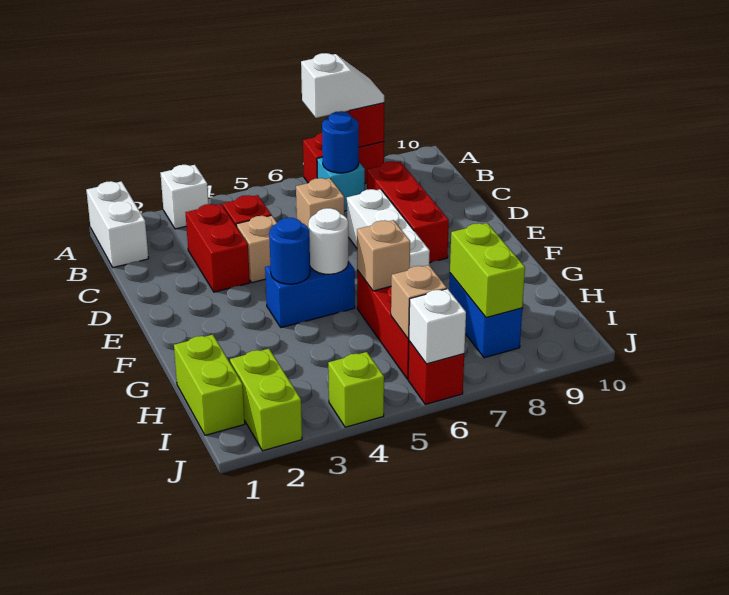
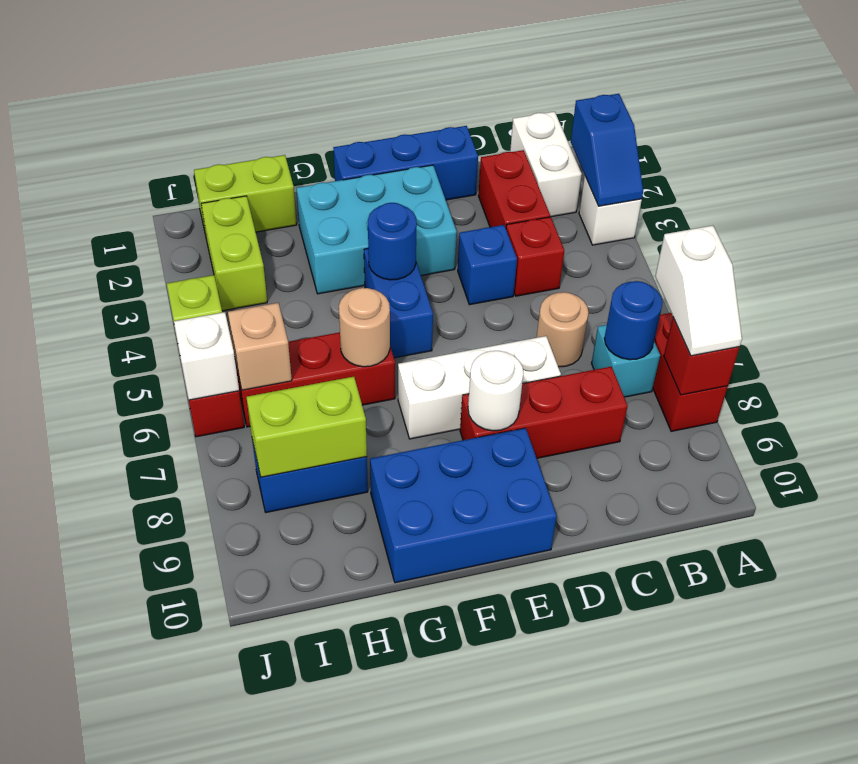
white 1x2 brick [86,181,149,268] -> white 1x2 brick turned to [510,112,582,217]
none -> blue 1x2 slope [571,94,643,206]
red 1x2 brick [186,204,250,292] -> red 1x2 brick turned to [478,150,550,228]
tan 1x1 brick [296,178,344,229] -> tan 1x1 round brick [537,292,589,367]
none -> blue 1x3 brick [333,126,478,200]
tan 1x1 brick [236,215,277,283] -> blue 1x1 brick [458,225,517,305]
none -> cyan 2x3 brick [296,165,457,294]
none -> blue 2x3 brick [370,428,557,583]
white 1x1 round brick [308,208,348,274] -> white 1x1 round brick moved to [468,351,523,431]
tan 1x1 brick [357,220,410,291] -> tan 1x1 round brick [339,288,390,367]
lime 1x2 brick [230,349,302,451] -> lime 1x2 brick turned to [201,196,267,311]

